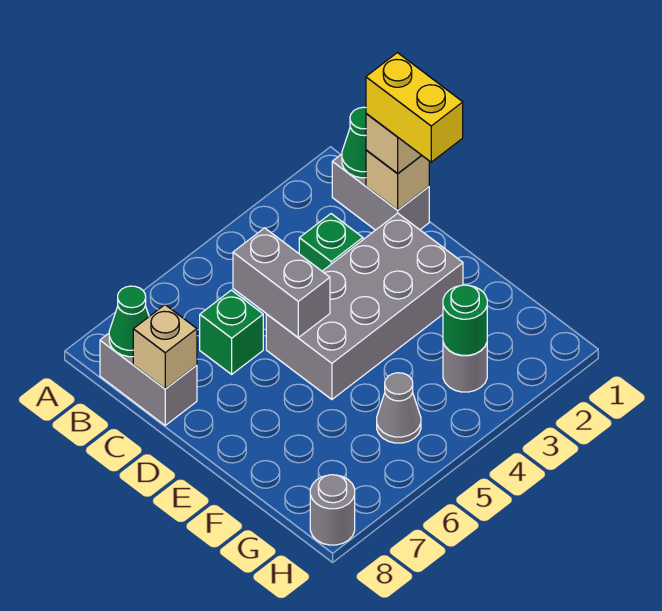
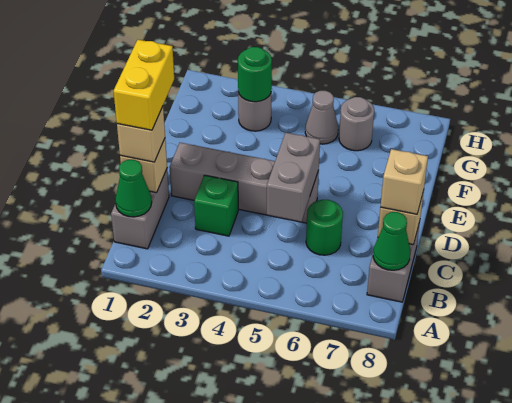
green 1x1 brick [200,290,263,374] -> green 1x1 round brick [306,200,343,255]
none -> tan 1x1 brick [381,149,428,214]
grey 2x4 brick [266,213,463,400] -> grey 1x4 brick [169,143,319,223]
grey 1x1 round brick [310,475,355,545] -> grey 1x1 round brick moved to [339,97,374,151]

